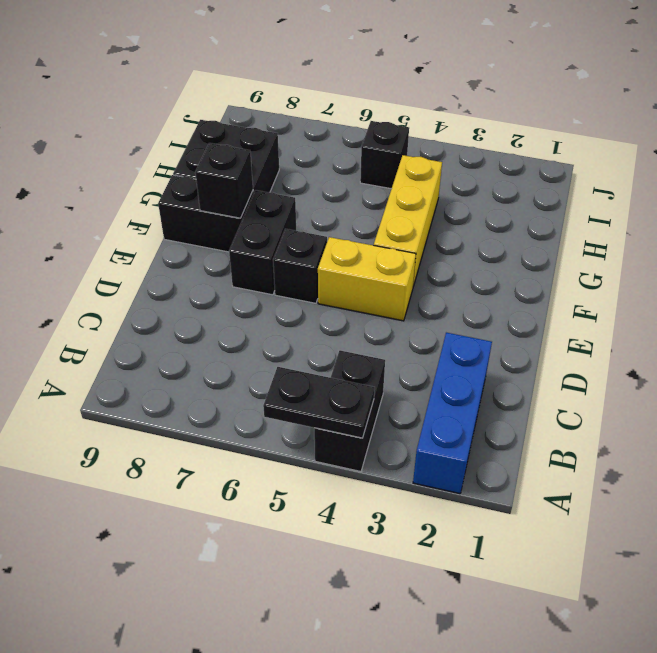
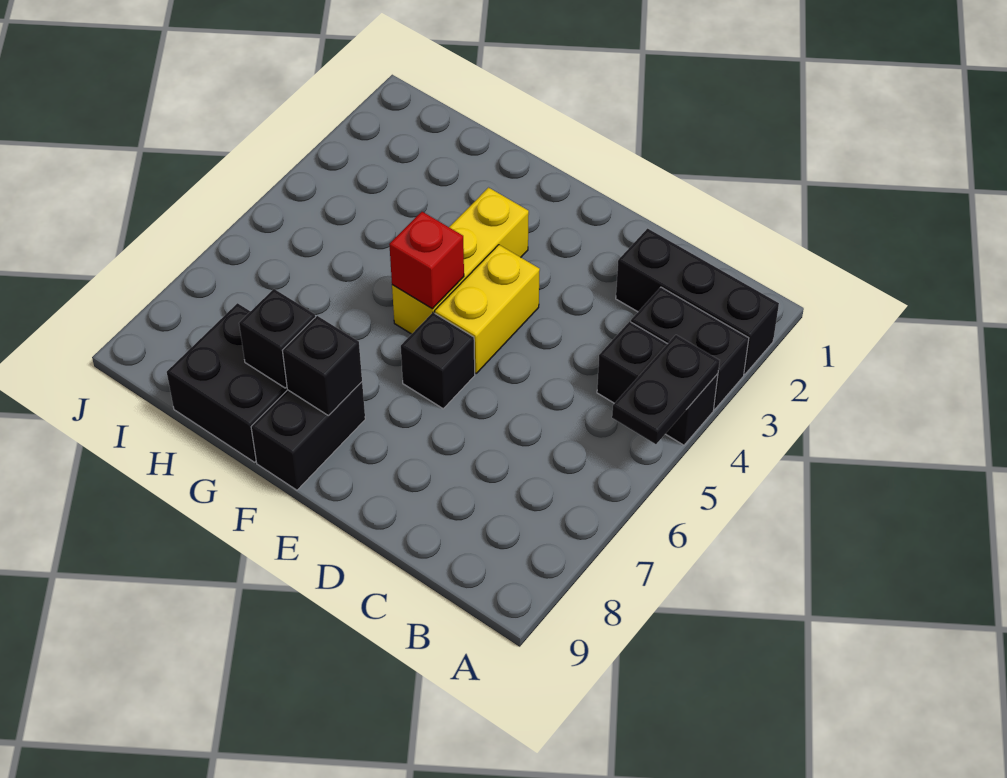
blue 1x3 brick [413,333,492,494] -> black 1x3 brick [616,229,779,374]
black 1x2 brick [229,190,296,295] -> black 1x2 brick moved to [631,287,749,409]
yellow 1x3 brick [374,155,442,286] -> yellow 1x3 brick turned to [392,188,529,334]
none -> red 1x1 brick [389,212,464,309]
black 1x1 brick [360,121,409,189] -> black 1x1 brick moved to [239,289,315,388]

